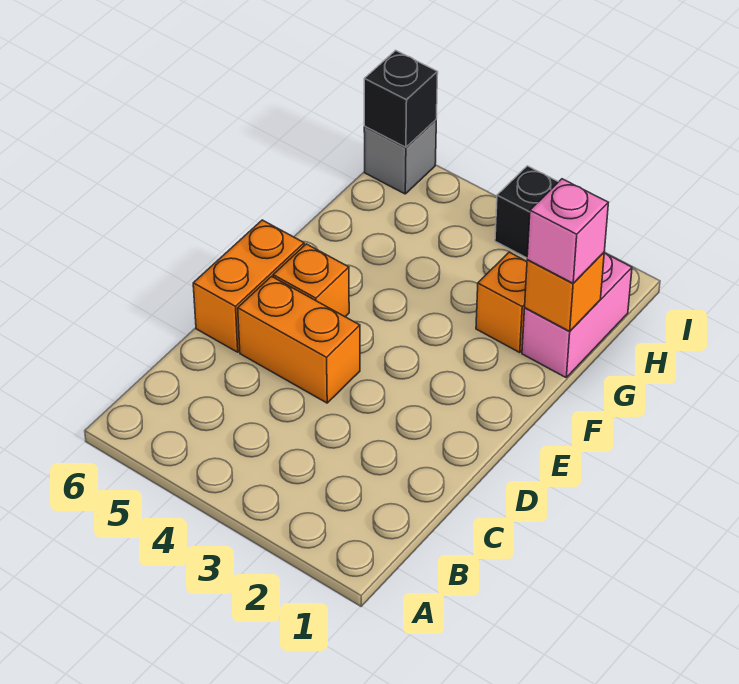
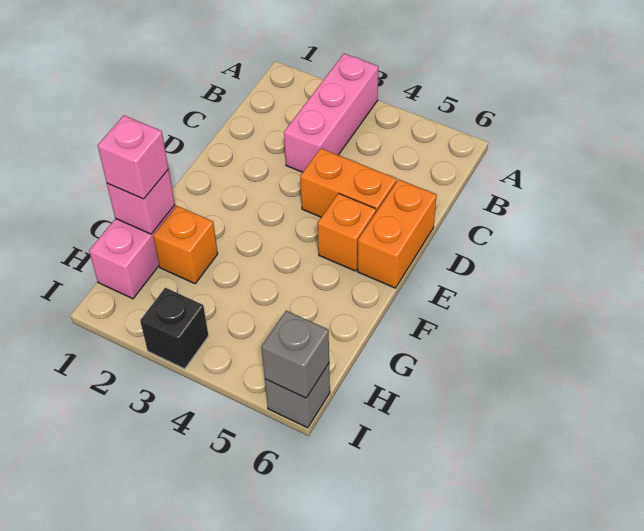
none -> pink 1x3 brick [284,54,378,172]
orange 1x1 brick [525,253,604,331] -> pink 1x1 brick [107,170,175,234]
black 1x1 brick [364,50,438,147] -> grey 1x1 brick [262,311,329,398]

